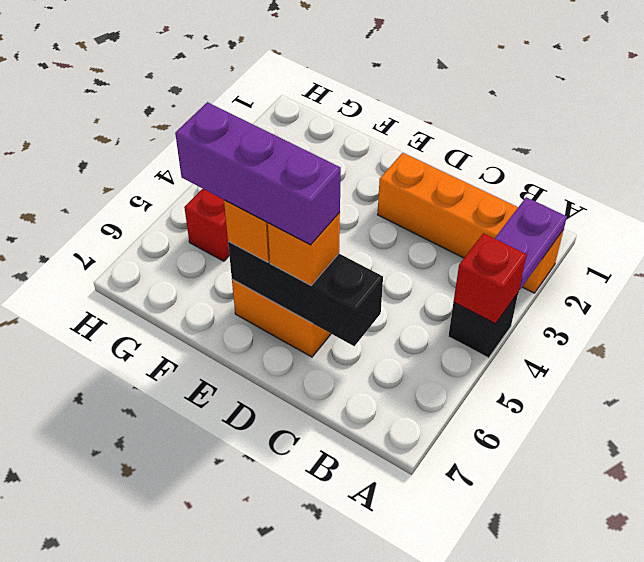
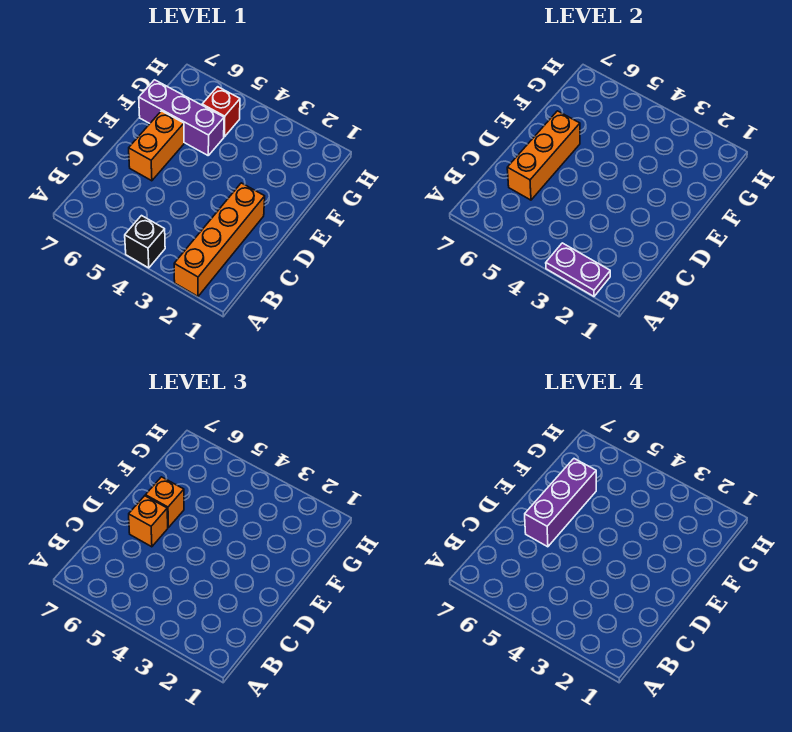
red 1x1 brick [454,233,527,324] -> none
black 1x3 brick [228,241,383,346] -> orange 1x3 brick [507,111,580,200]
none -> purple 1x3 brick [139,80,224,155]

